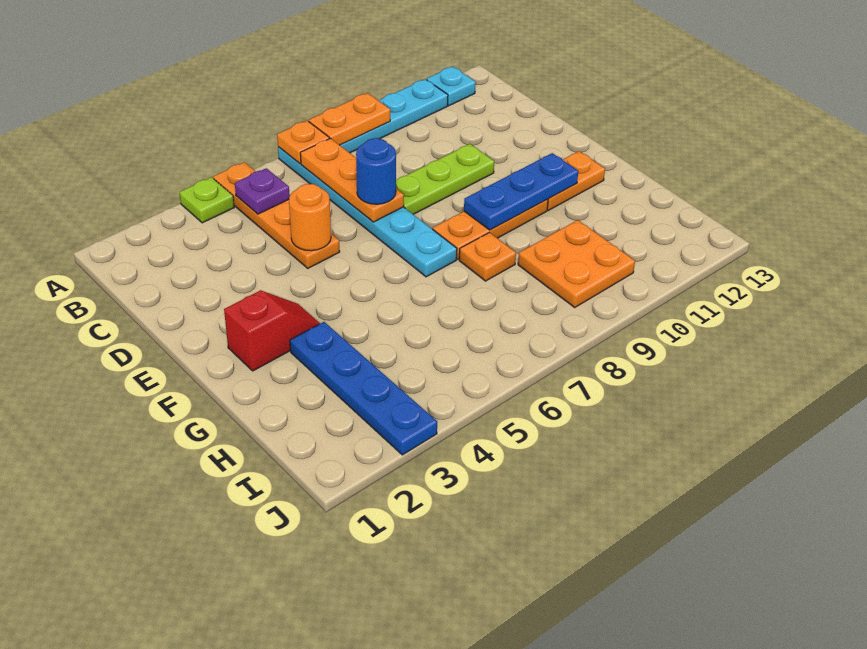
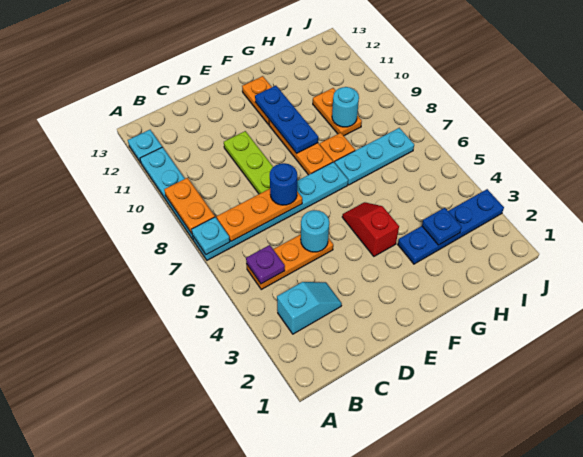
lime 1x1 plate [179,177,234,223] -> none
orange 1x4 plate [213,162,340,268] -> orange 1x3 plate [247,234,333,289]
orange 1x1 plate [277,121,329,163] -> cyan 1x1 plate [192,217,230,255]
none -> cyan 1x2 slope [277,282,342,334]
orange 1x1 round brick [289,184,331,251] -> cyan 1x1 round brick [301,210,329,252]
red 1x2 slope [224,290,320,371] -> red 1x2 slope moved to [342,202,399,256]
none -> cyan 1x3 plate [335,128,414,185]
none -> blue 1x1 plate [422,208,462,245]
orange 2x2 plate [518,220,635,307] -> orange 1x2 plate [313,88,362,136]
none -> cyan 1x1 round brick [332,87,359,127]

